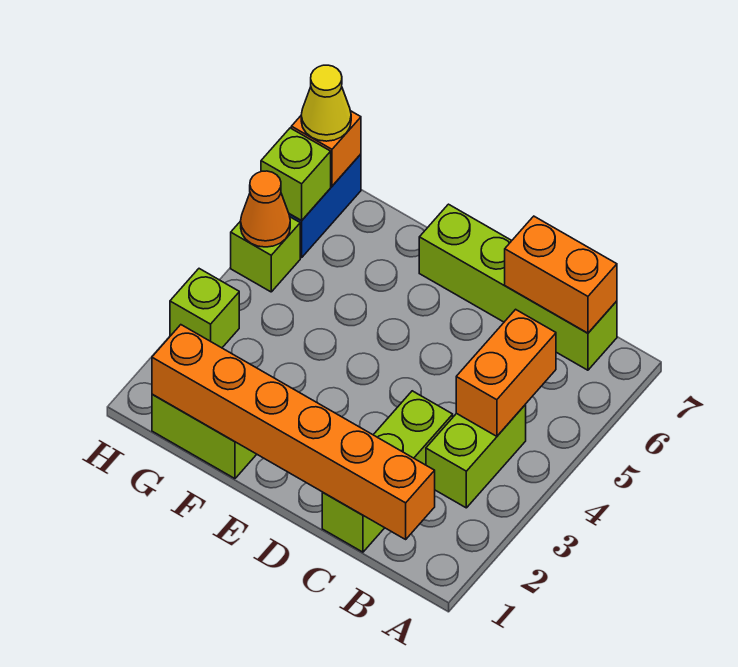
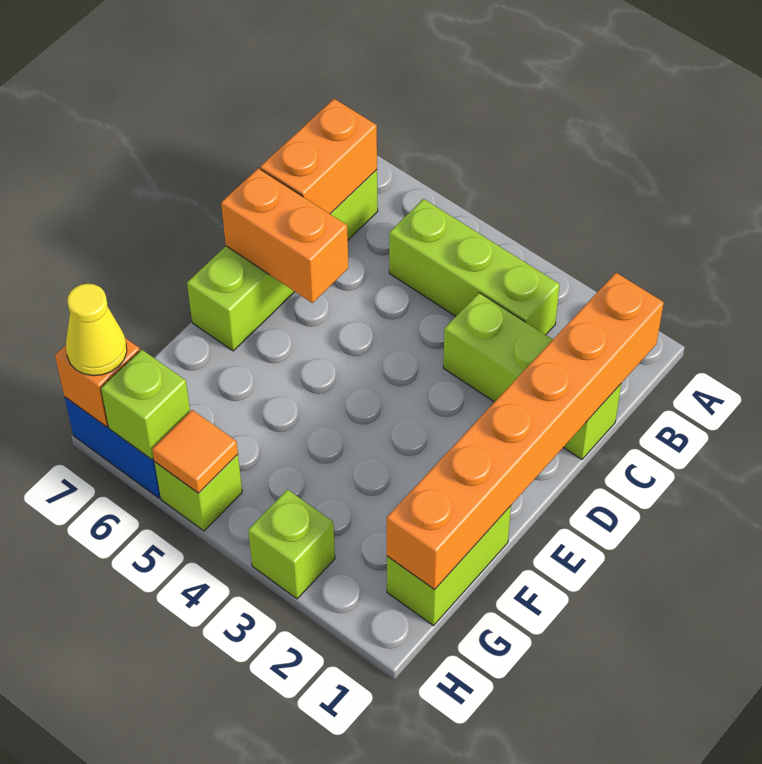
lime 1x2 brick [426,404,526,508] -> lime 1x3 brick [389,199,560,335]
orange 1x2 brick [456,309,556,436] -> orange 1x2 brick moved to [221,168,348,303]
orange 1x1 cone [241,171,290,247] -> orange 1x1 tile [152,410,238,493]

